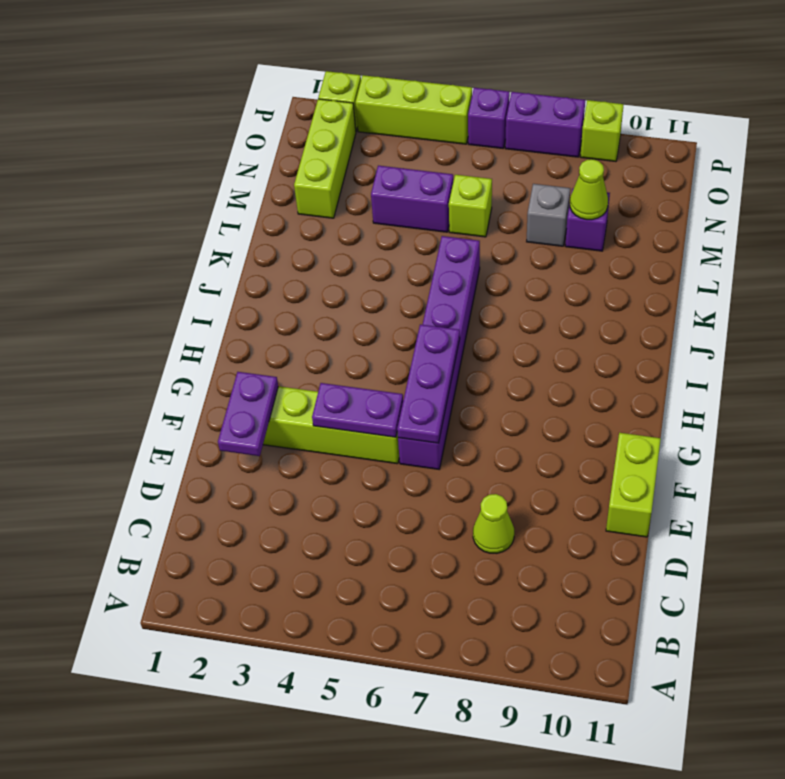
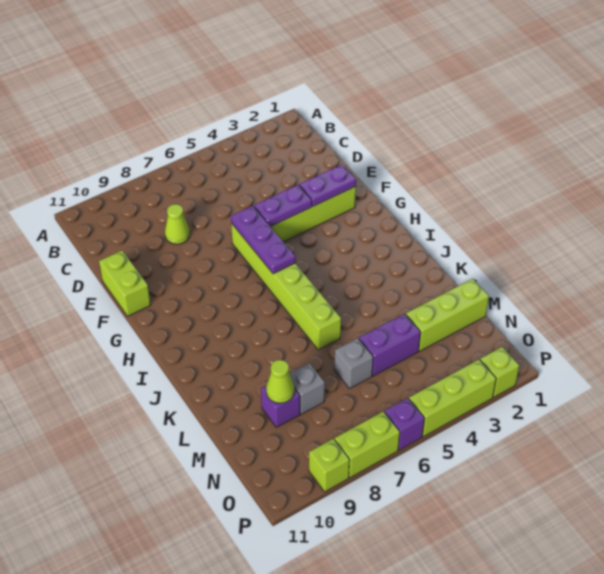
purple 1x2 plate [218,372,278,456] -> purple 1x2 plate turned to [299,164,356,206]
purple 1x6 brick [398,236,480,469] -> lime 1x6 brick [231,223,341,350]
lime 1x3 brick [294,99,356,218] -> lime 1x3 brick turned to [406,279,489,351]
lime 1x1 brick [449,175,492,237] -> grey 1x1 brick [334,338,373,389]
purple 1x2 brick [505,92,585,157] -> lime 1x2 brick [335,411,400,478]

